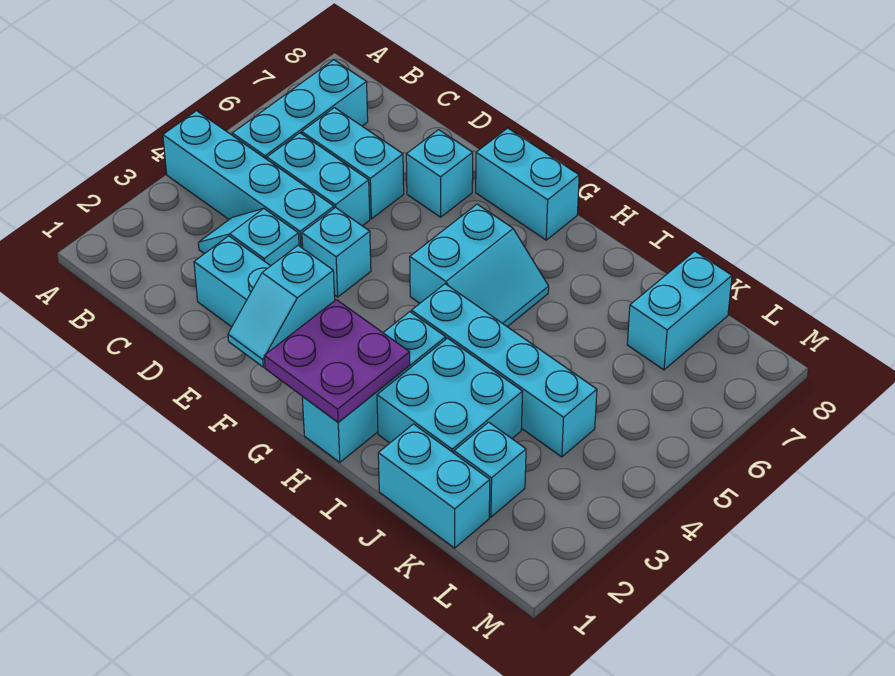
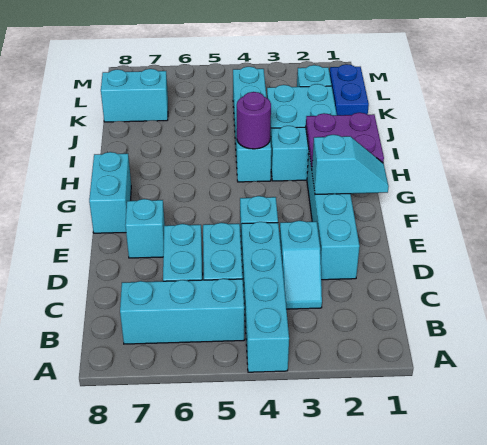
cyan 2x2 slope [410,204,549,327] -> none
none -> purple 1x1 round brick [237,92,271,149]
cyan 1x2 brick [378,424,490,548] -> blue 1x2 brick [329,64,369,115]

